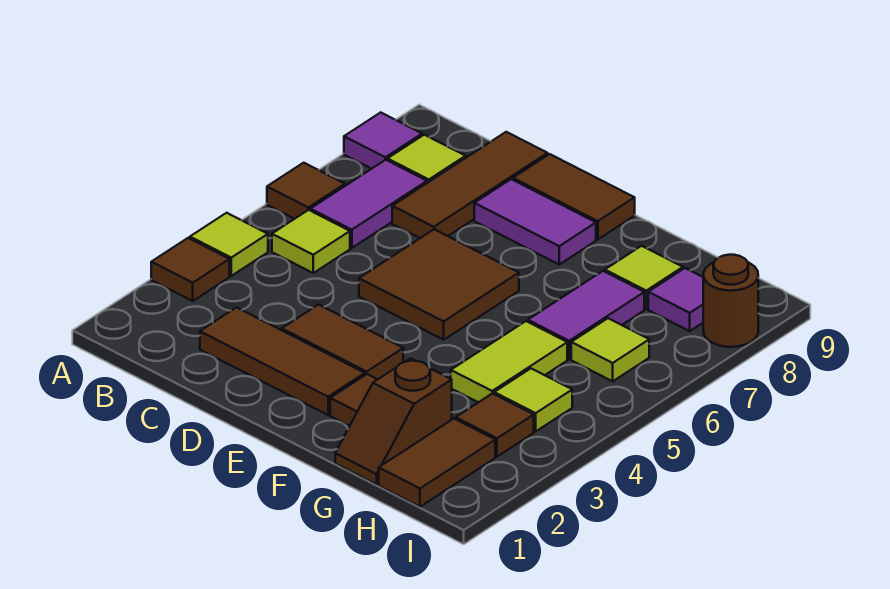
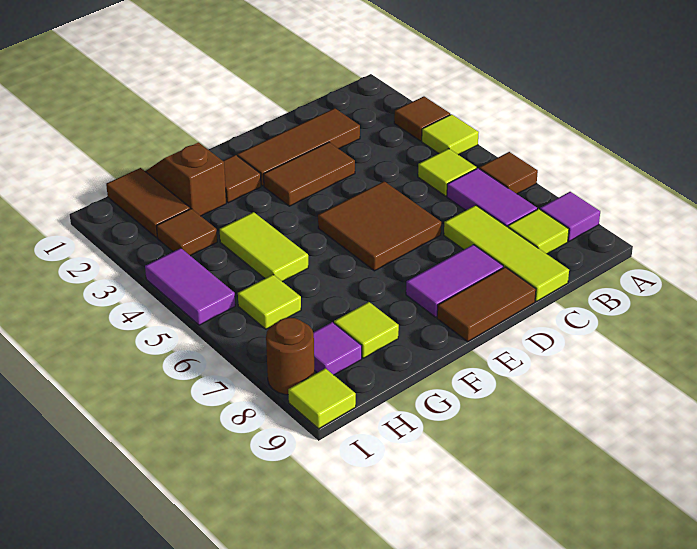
brown 1x3 tile [392,132,548,238] -> lime 1x3 tile [444,205,569,301]
purple 1x2 tile [528,271,644,359] -> purple 1x2 tile moved to [145,248,235,325]
lime 1x1 tile [494,369,572,431] -> lime 1x1 tile moved to [288,368,356,429]

